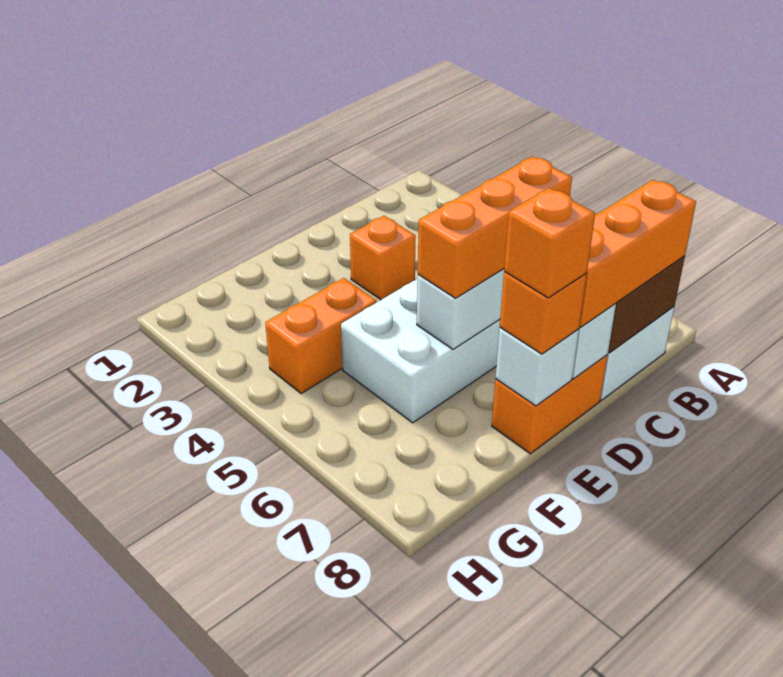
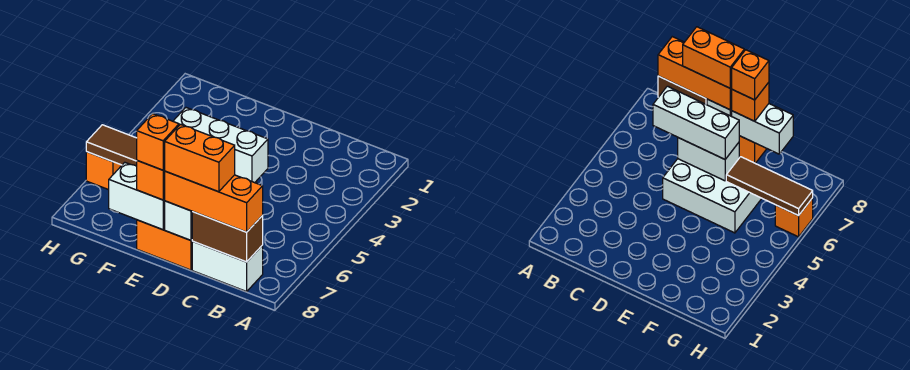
orange 1x3 brick [418,157,572,298] -> white 1x3 brick [173,108,268,183]
orange 1x1 brick [350,216,416,300] -> orange 1x1 brick moved to [86,152,122,190]
white 1x1 brick [495,328,579,406] -> white 1x2 brick [109,162,165,230]
orange 1x2 brick [265,278,377,394] -> orange 1x2 brick moved to [165,124,235,192]
none -> brown 1x3 tile [86,125,137,166]

